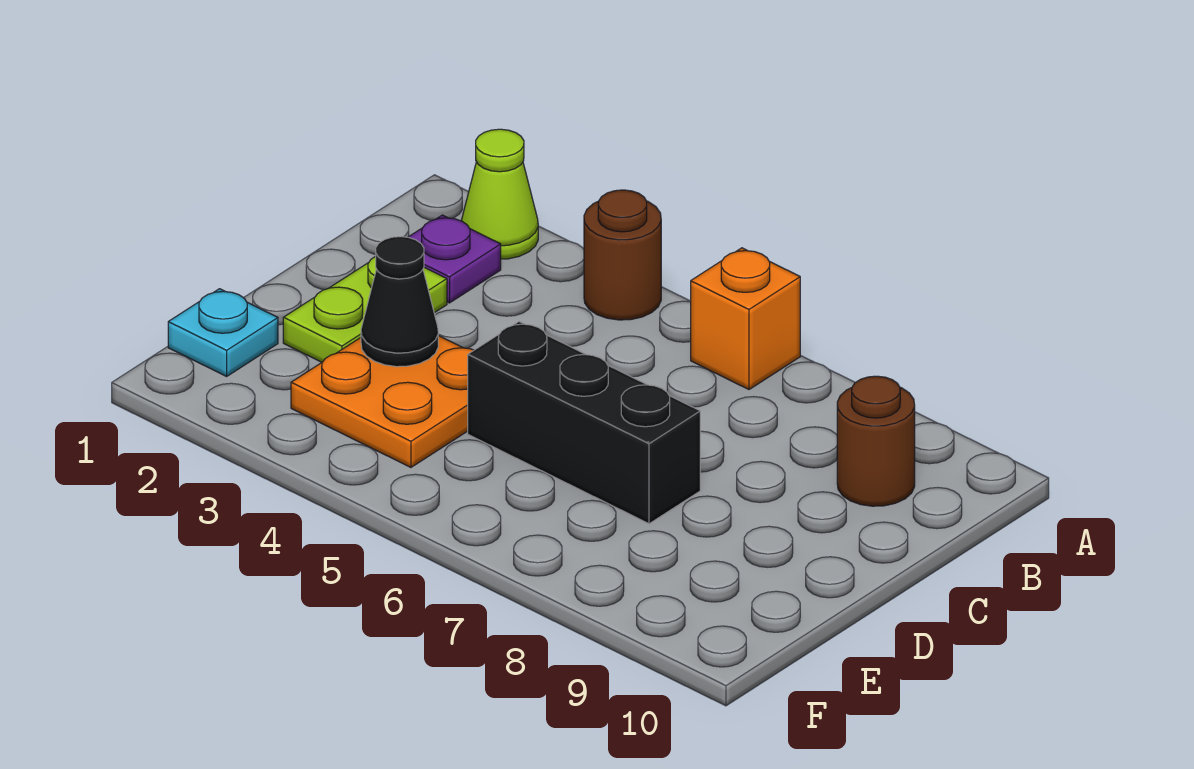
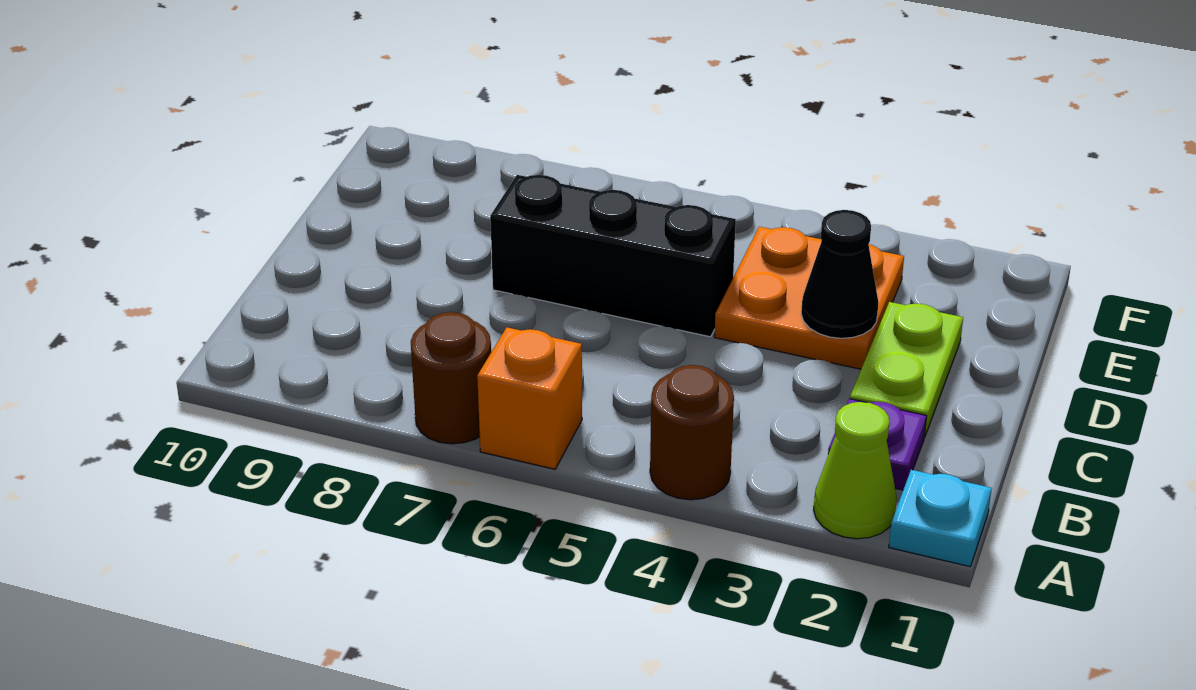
brown 1x1 round brick [837,376,915,506] -> brown 1x1 round brick moved to [411,312,491,444]
cyan 1x1 plate [168,289,278,376] -> cyan 1x1 plate moved to [889,470,992,567]

